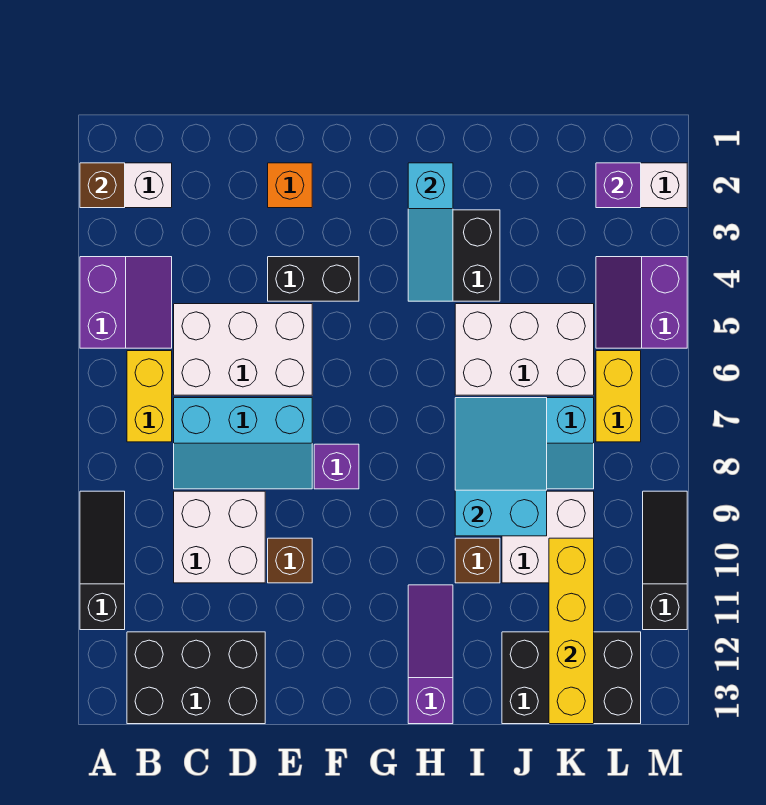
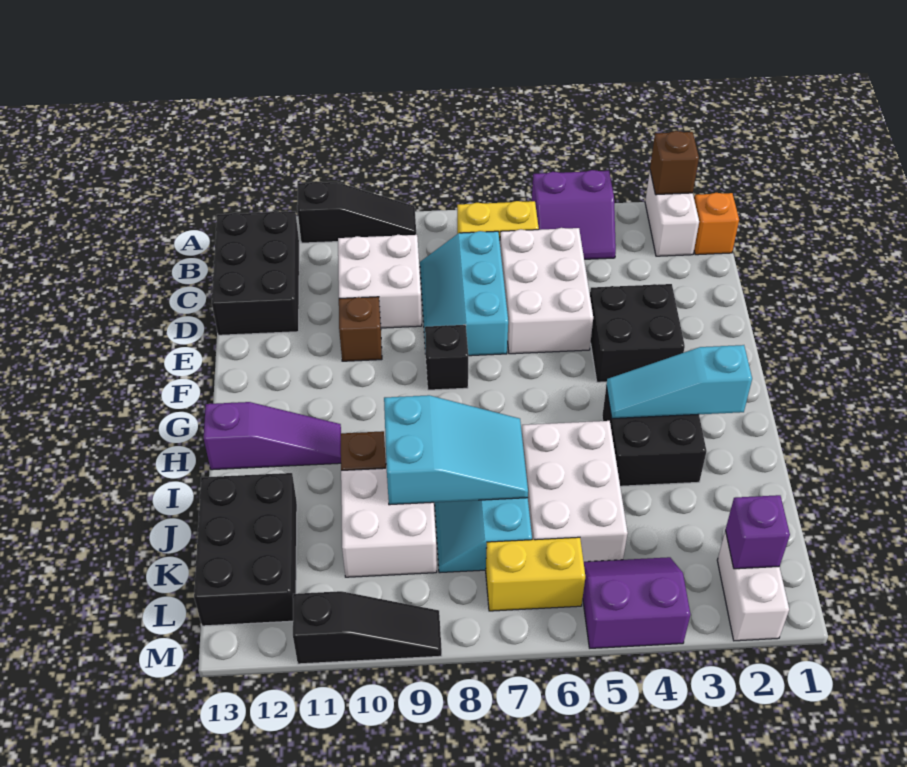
orange 1x1 brick [268,163,312,208] -> orange 1x1 brick moved to [694,193,739,255]
black 1x2 brick [268,257,359,301] -> black 2x2 brick [590,284,685,382]
purple 1x1 brick [314,444,359,489] -> black 1x1 brick [425,325,468,390]
yellow 1x4 brick [549,538,594,724] -> none

